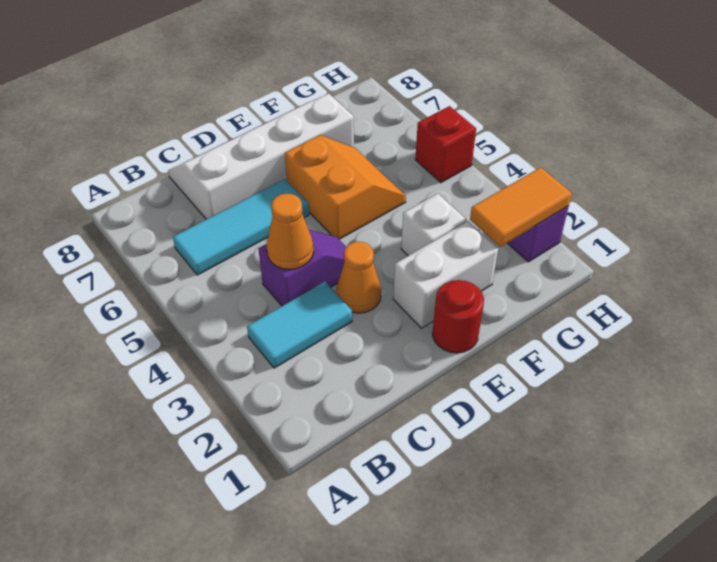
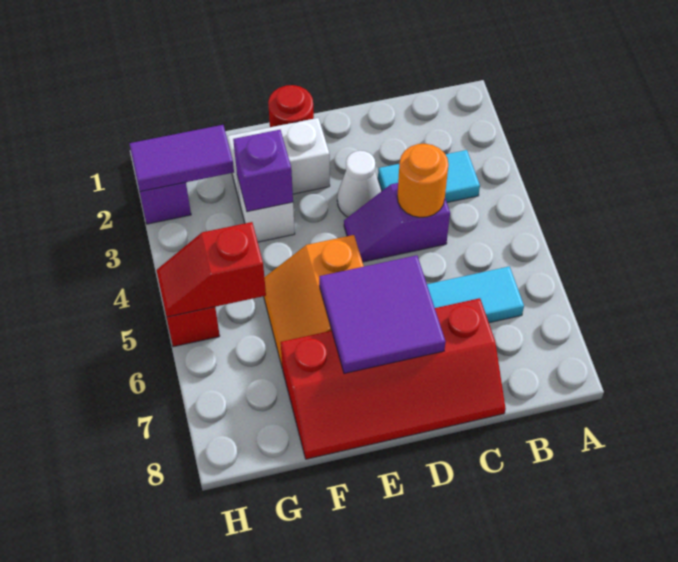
orange 1x1 cone [267,194,314,269] -> orange 1x1 round brick [397,144,449,217]
white 2x4 slope [168,94,354,219] -> red 2x4 slope [281,298,506,459]
orange 1x1 cone [336,242,381,313] -> white 1x1 cone [337,151,382,217]
none -> purple 2x2 tile [319,255,446,373]
none -> purple 1x1 brick [233,130,293,212]
orange 1x2 tile [470,167,572,247] -> purple 1x2 tile [129,125,234,191]
none -> red 1x2 slope [157,222,266,317]

